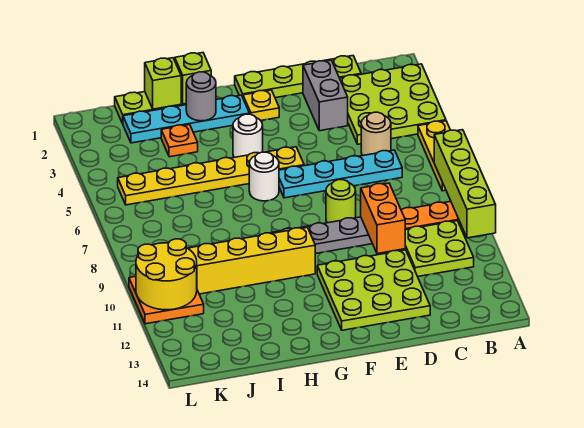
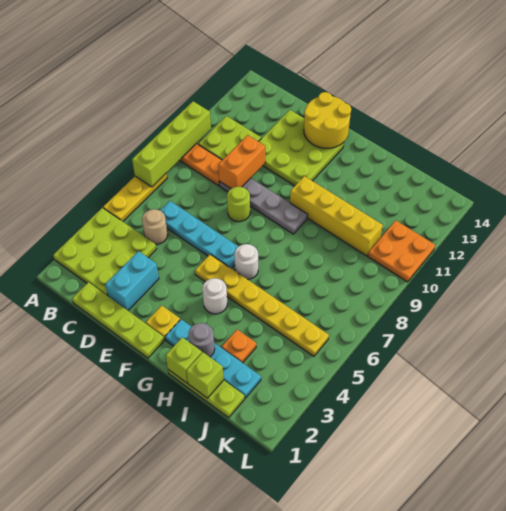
grey 1x2 brick [303,60,348,131] -> cyan 1x2 brick [105,251,159,310]
yellow 2x2 round brick [136,239,197,310] -> yellow 2x2 round brick moved to [304,92,351,148]

